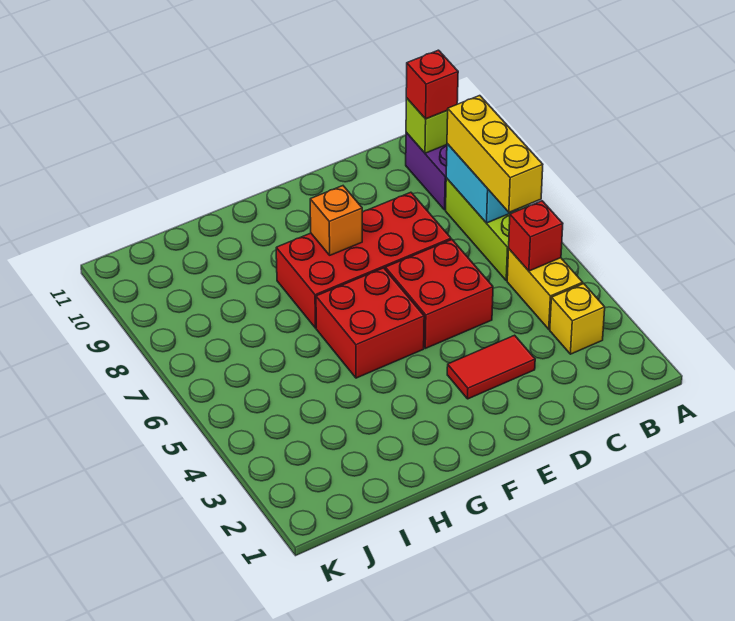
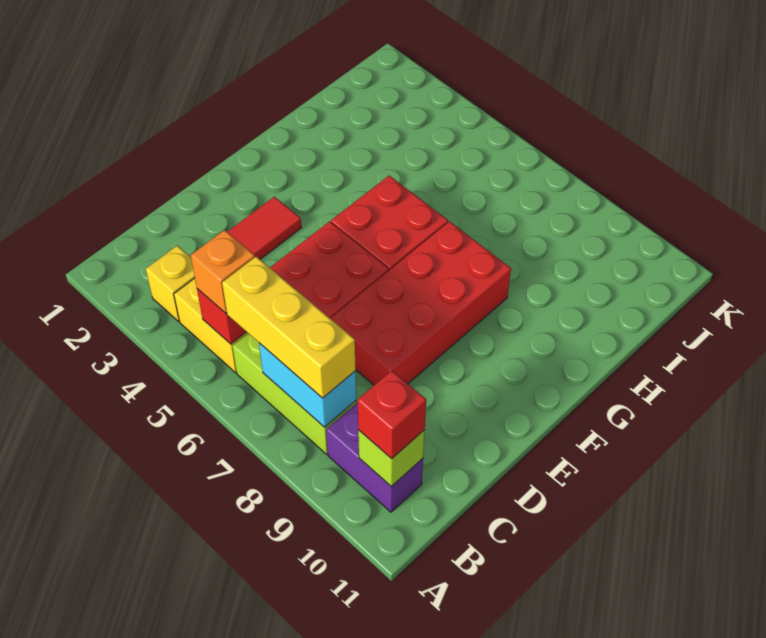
orange 1x1 brick [310,186,362,255] -> orange 1x1 brick moved to [191,230,255,313]

